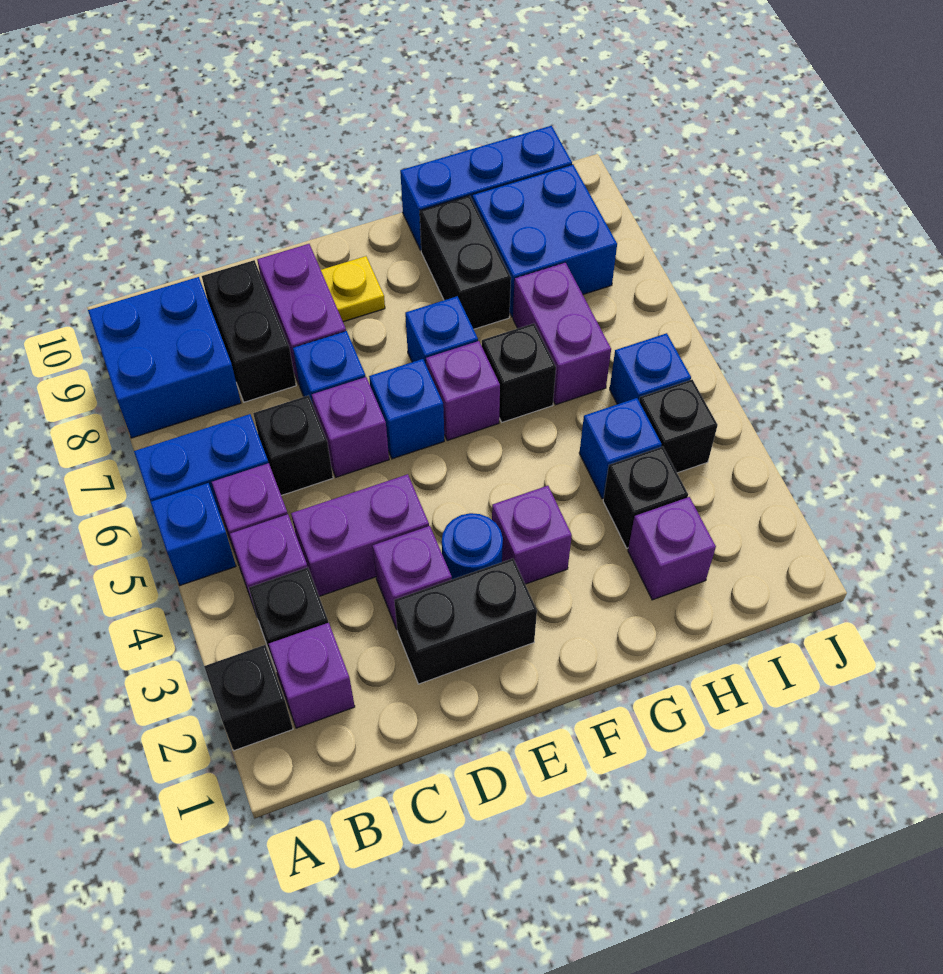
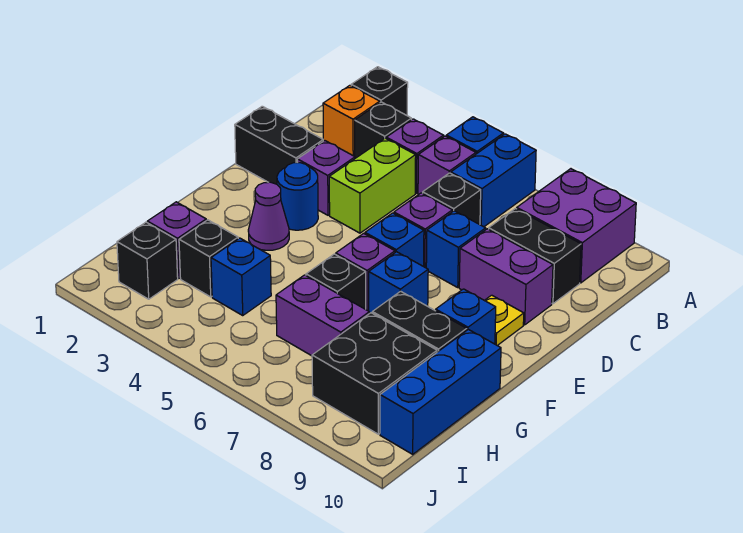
blue 2x2 brick [88,277,241,438] -> purple 2x2 brick [517,169,636,283]
purple 1x1 brick [269,623,355,728] -> orange 1x1 brick [323,85,380,156]
purple 1x2 brick [291,474,429,596] -> lime 1x2 brick [329,138,416,233]
black 1x2 brick [394,559,537,684] -> black 1x2 brick turned to [235,106,323,184]
purple 1x1 brick [492,486,572,584] -> purple 1x1 cone [248,182,289,250]
blue 2x2 brick [472,164,617,317] -> black 2x2 brick [312,313,437,434]
black 1x1 brick [639,380,718,473] -> black 1x1 brick moved to [117,222,178,299]
blue 1x1 brick [610,333,691,404] -> blue 1x1 brick moved to [436,289,496,344]

